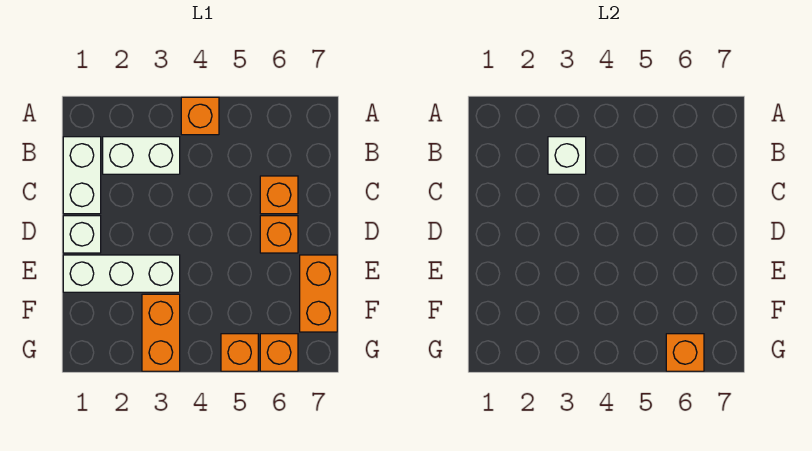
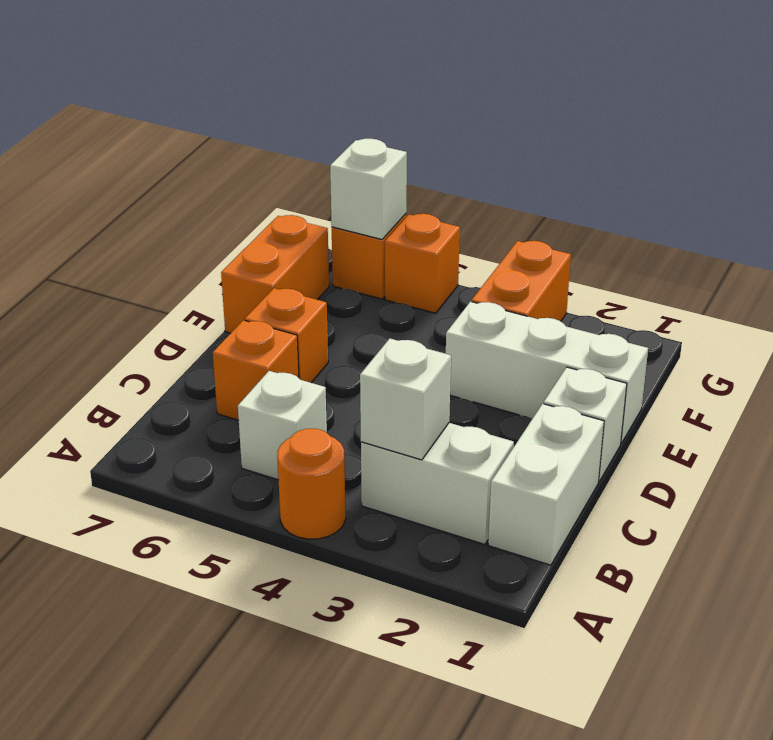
orange 1x1 brick [181,97,219,135] -> orange 1x1 round brick [277,429,346,539]
none -> white 1x1 brick [238,371,327,480]
orange 1x1 brick [666,334,704,371] -> white 1x1 brick [330,139,407,239]

